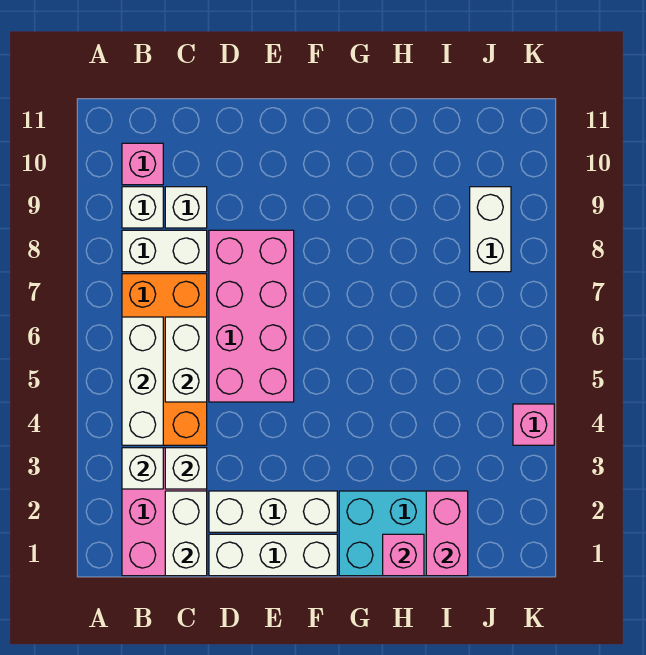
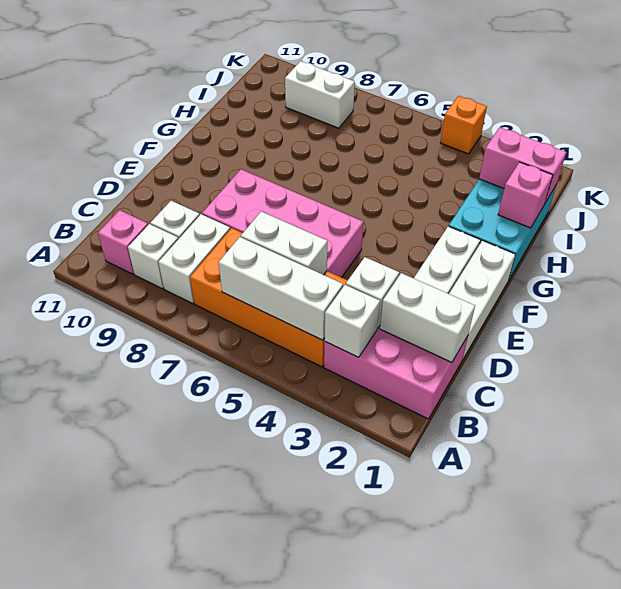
pink 1x1 brick [513,404,554,445] -> orange 1x1 brick [441,96,487,154]

